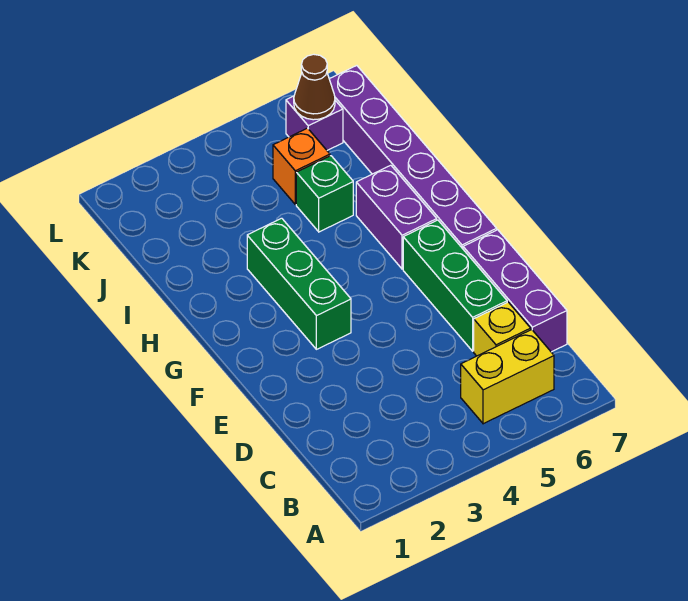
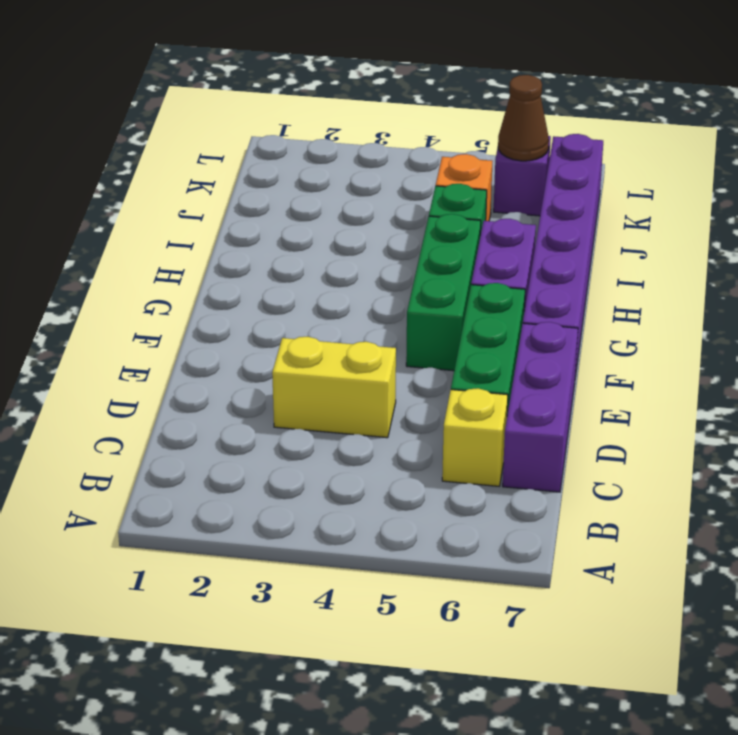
yellow 1x2 brick [461,330,554,424] -> yellow 1x2 brick moved to [272,337,396,438]
green 1x3 brick [247,218,351,349] -> green 1x3 brick moved to [406,214,481,371]

